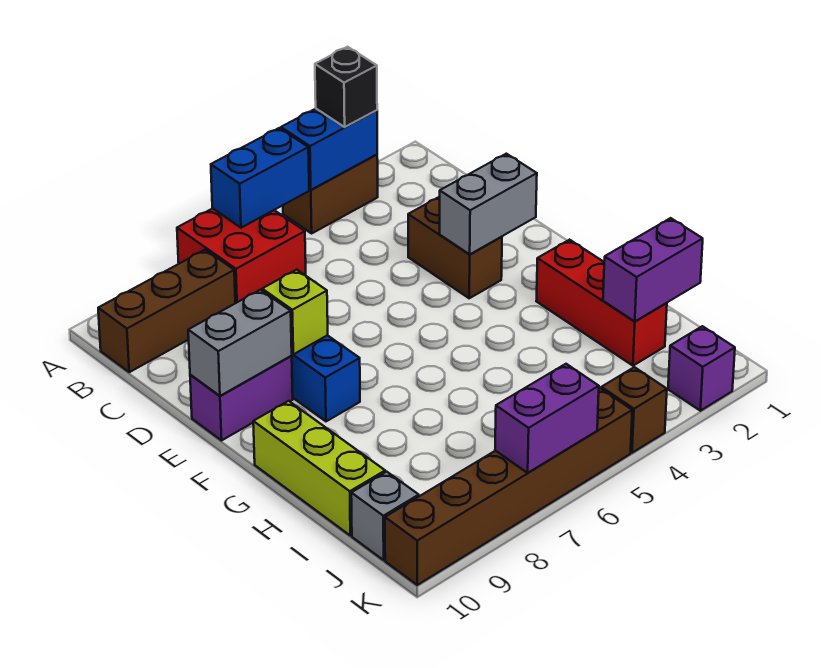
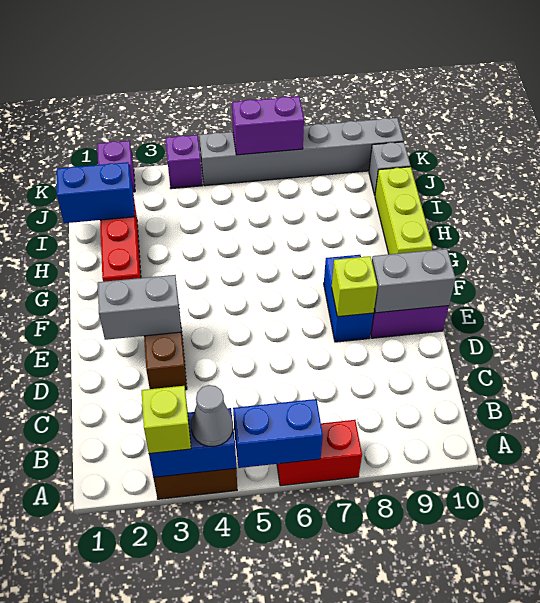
black 1x1 brick [315,47,377,127] -> lime 1x1 brick [142,386,191,454]
none -> grey 1x1 cone [191,385,233,447]
red 2x2 brick [177,208,306,303] -> red 1x2 brick [277,420,362,486]
brown 1x3 brick [98,250,235,372] -> none
purple 1x2 brick [603,218,703,321] -> blue 1x2 brick [57,162,135,223]
brown 1x1 brick [601,367,667,453] -> purple 1x1 brick [165,135,202,189]
brown 1x6 brick [385,388,632,585] -> grey 1x6 brick [199,118,404,186]

